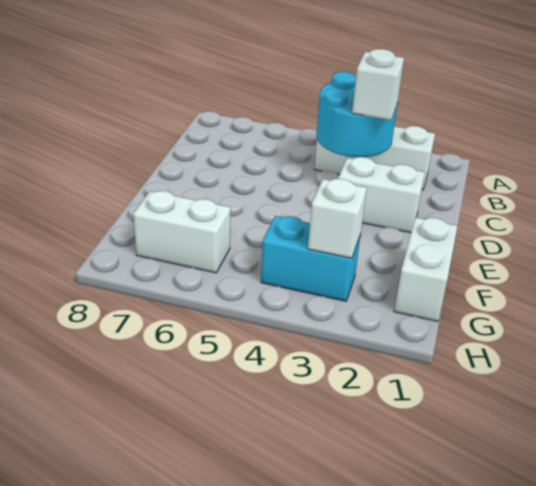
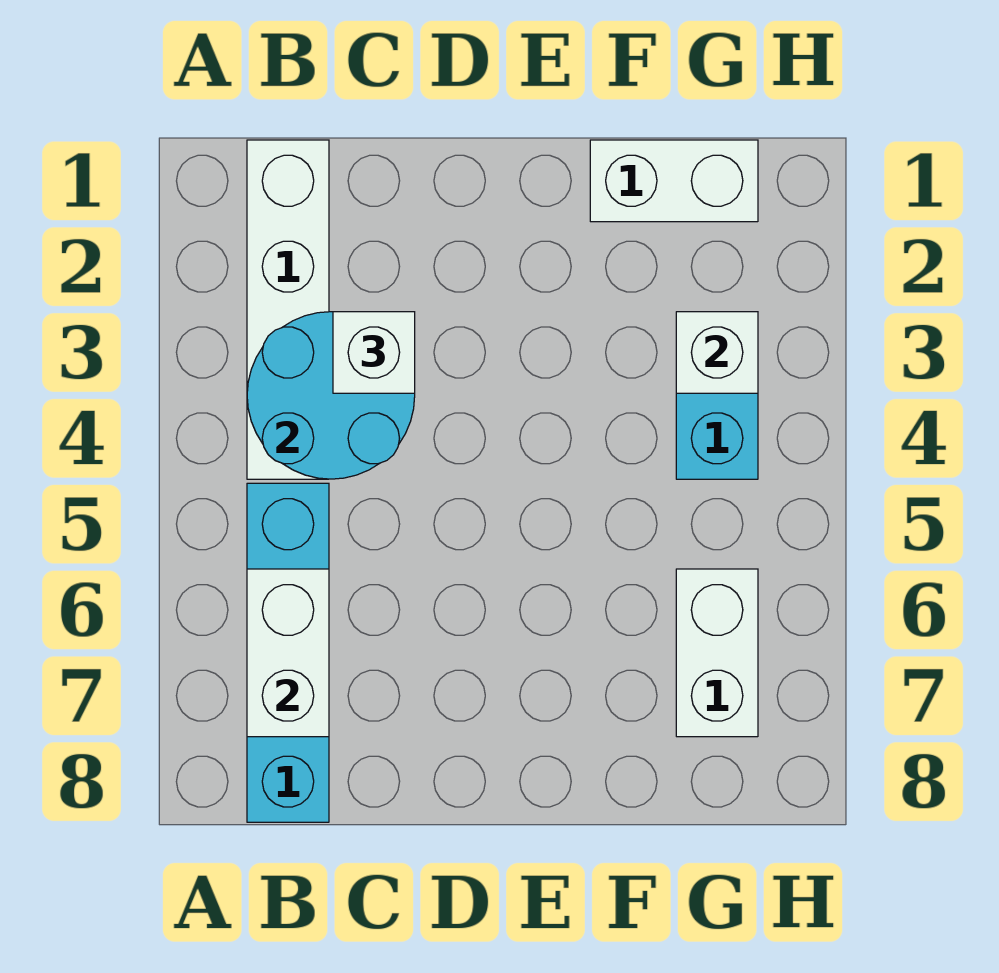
white 1x3 brick [315,126,435,190] -> white 1x4 brick [247,140,329,479]
none -> cyan 1x4 brick [247,483,329,822]
white 1x2 brick [338,157,425,233] -> white 1x2 brick moved to [247,569,329,737]

